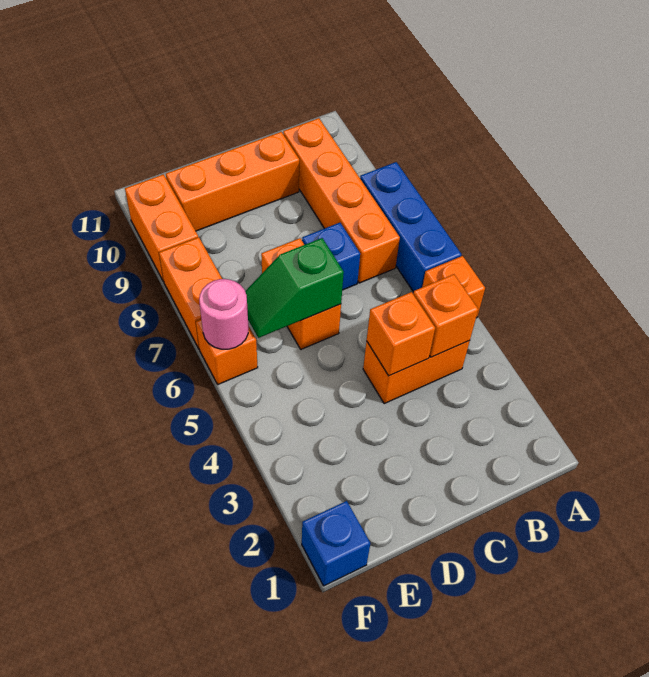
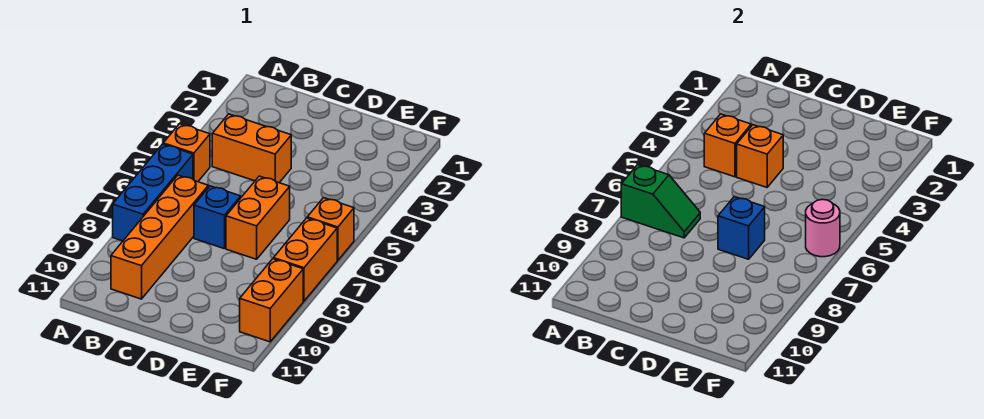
orange 1x3 brick [166,132,299,231] -> none
green 1x2 slope [245,238,344,338] -> green 1x2 slope moved to [621,165,700,238]
blue 1x1 brick [302,501,370,586] -> blue 1x1 brick moved to [718,197,765,259]

